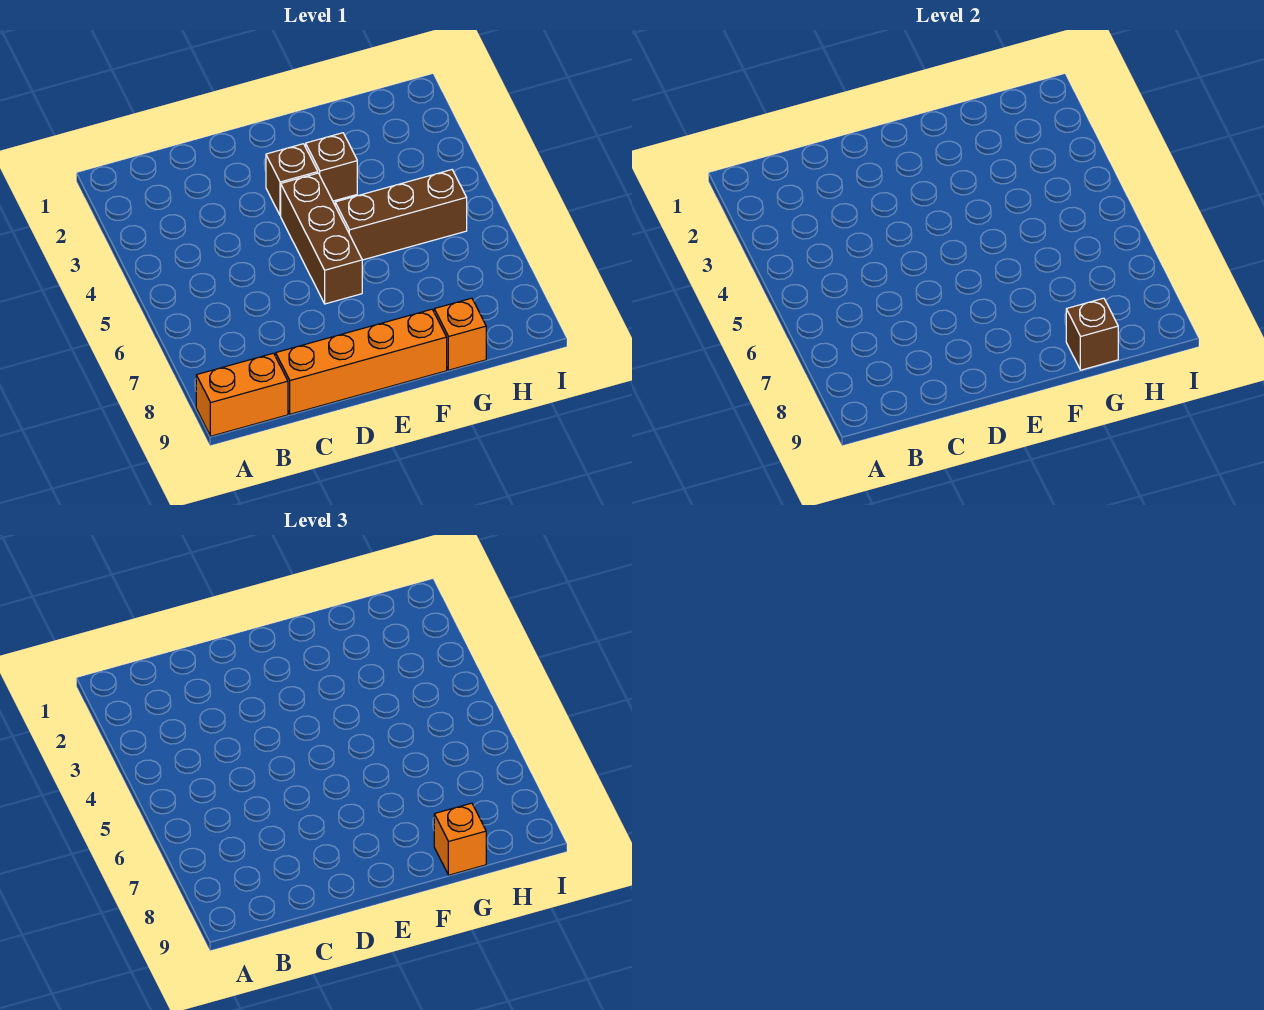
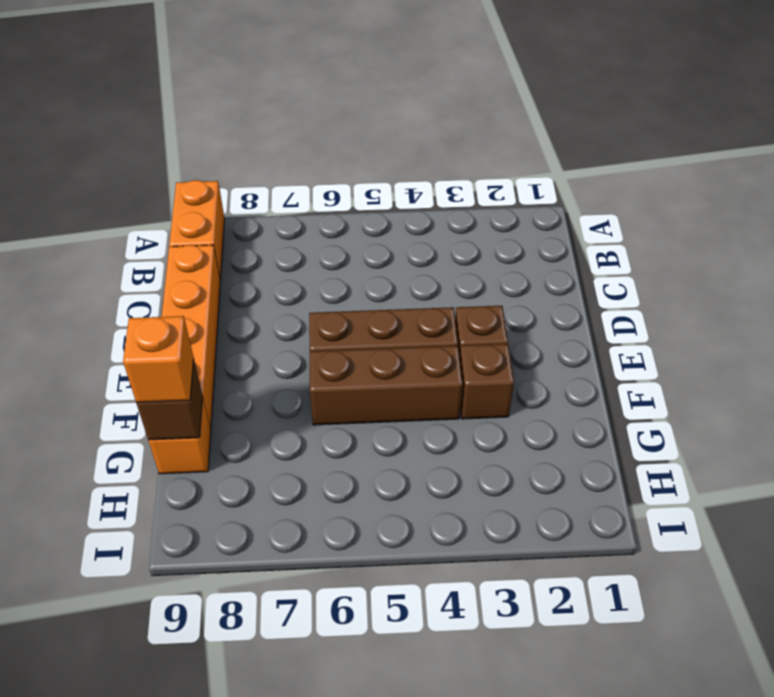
brown 1x3 brick [335,170,467,260] -> brown 1x3 brick turned to [310,346,463,425]

